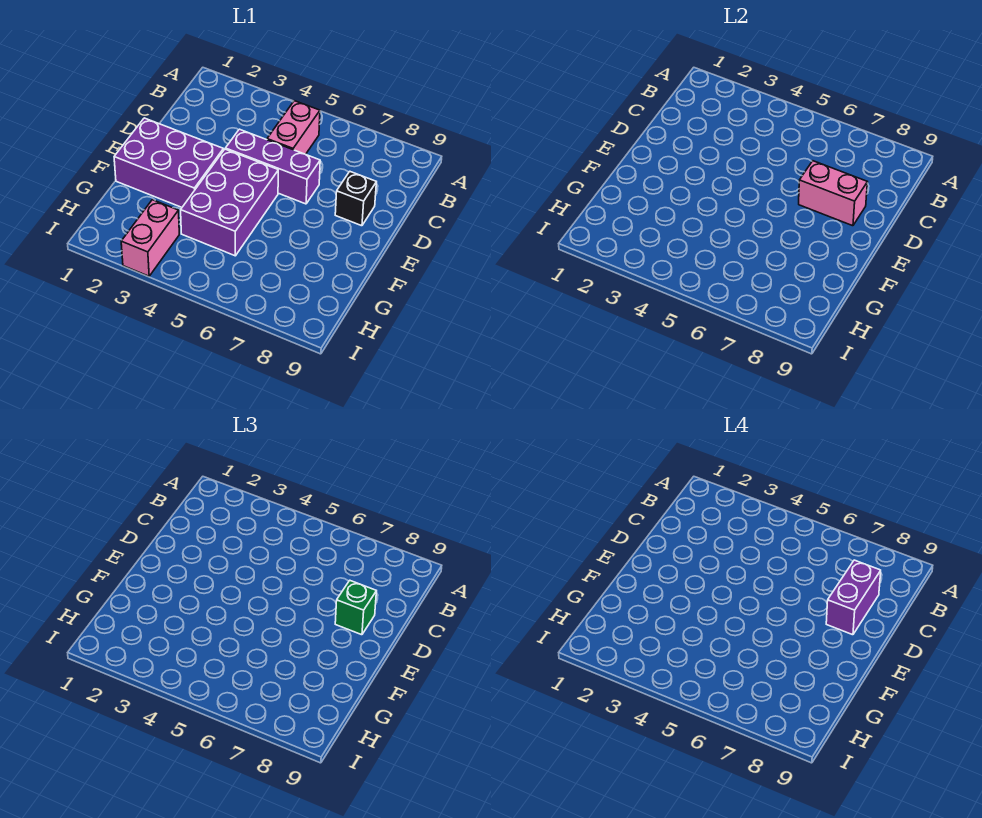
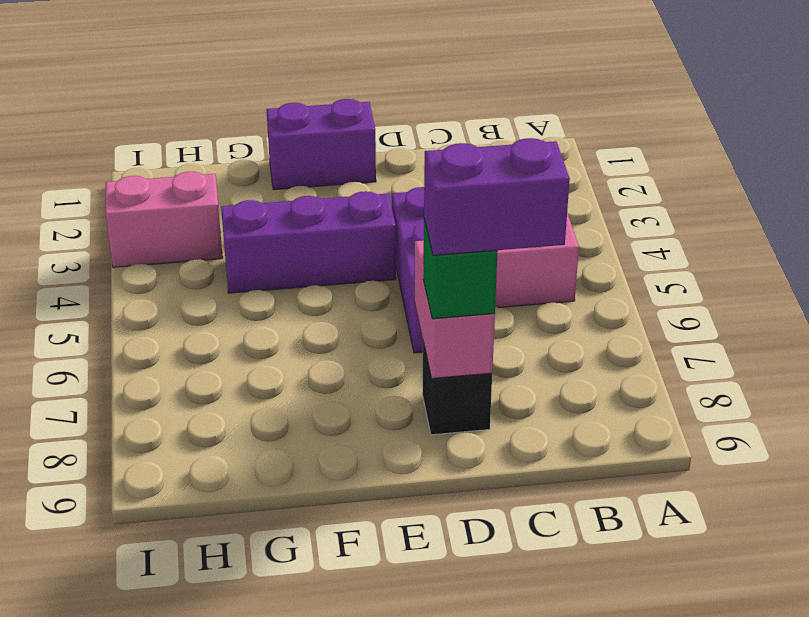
purple 2x3 brick [114,118,223,207] -> purple 1x2 brick [266,99,376,190]
purple 2x3 brick [181,149,278,256] -> purple 1x3 brick [221,191,396,293]

